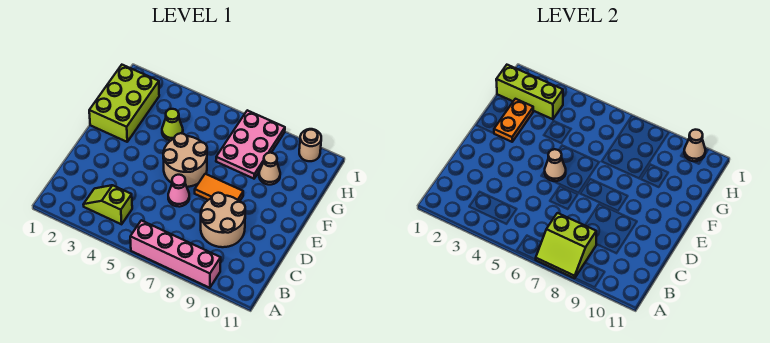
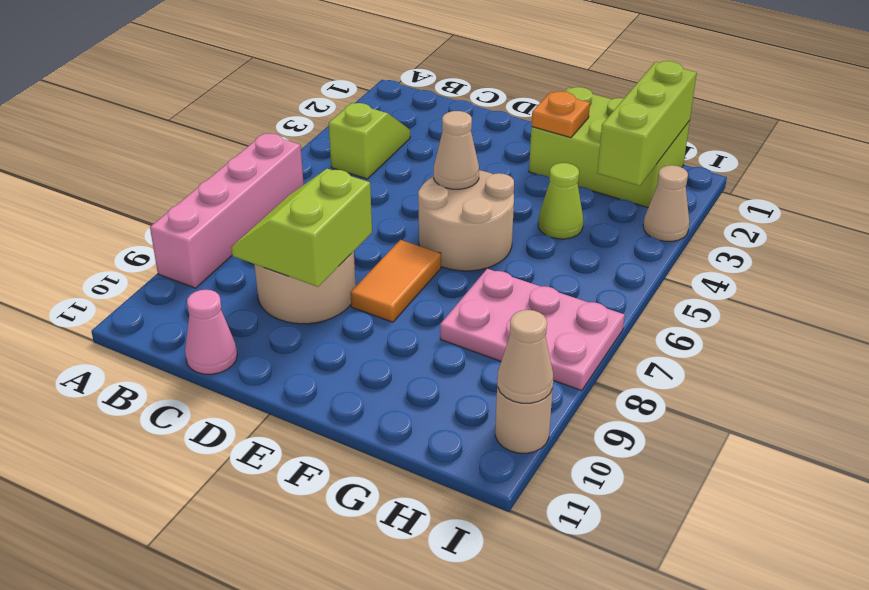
lime 2x2 slope [536,213,596,278] -> lime 2x2 slope moved to [231,169,372,287]
pink 1x1 cone [168,175,189,207] -> pink 1x1 cone moved to [185,290,237,374]
orange 1x2 plate [494,99,533,142] -> orange 1x1 plate [531,91,590,138]
tan 1x1 cone [259,153,280,185] -> tan 1x1 cone moved to [643,165,689,241]

